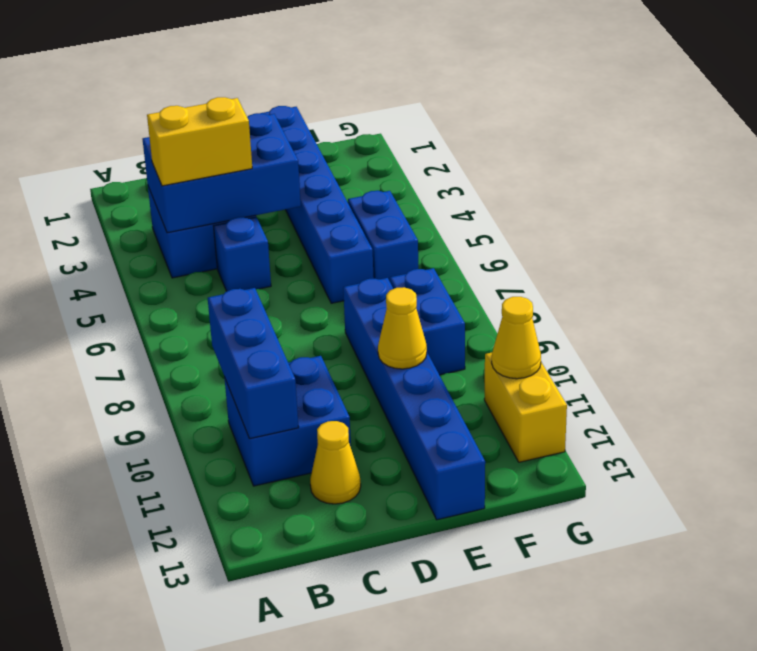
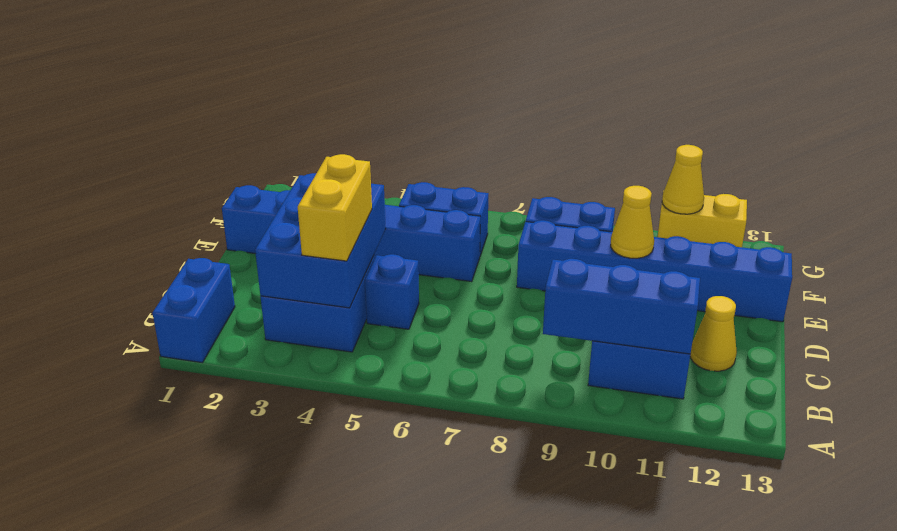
none -> blue 1x2 brick [153,258,235,363]

